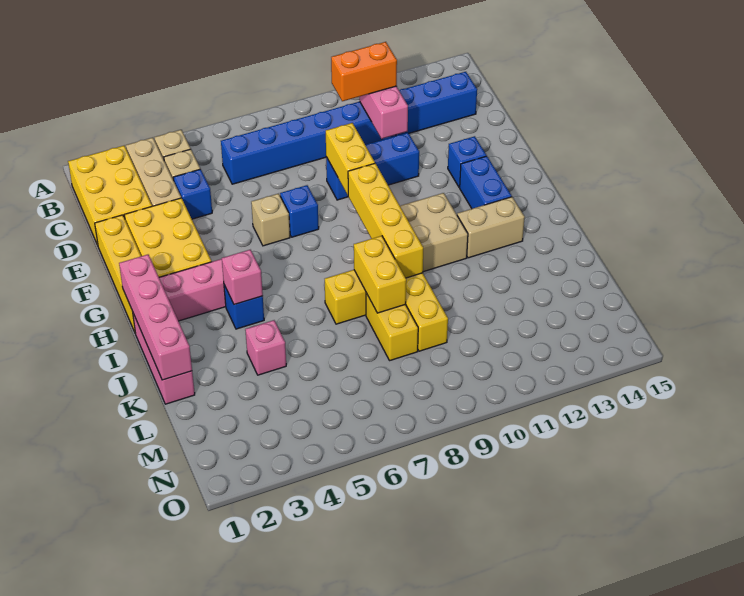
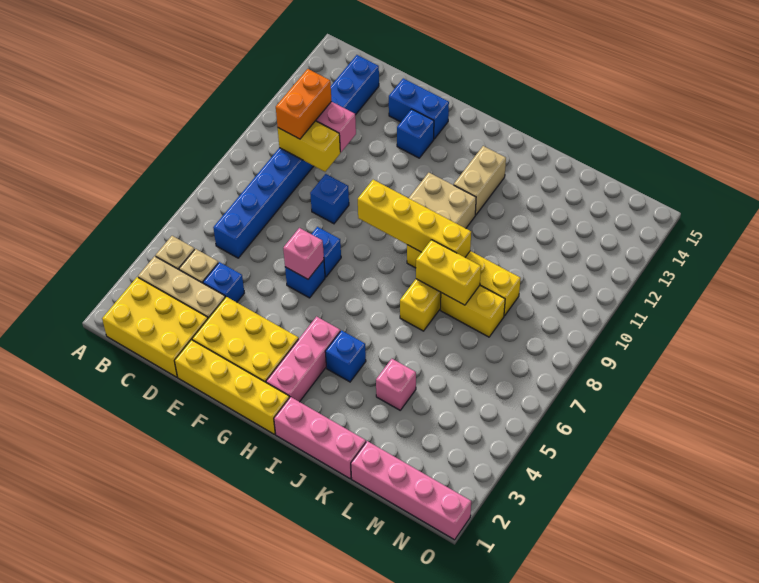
blue 1x3 brick [326,133,419,200] -> blue 1x1 brick [310,174,349,224]
yellow 1x2 brick [326,123,375,195] -> yellow 1x2 brick moved to [278,121,340,172]
tan 1x1 brick [251,194,290,246] -> blue 1x1 brick [285,260,325,298]
blue 1x2 brick [460,156,512,209] -> blue 1x2 brick moved to [389,78,449,139]
pink 1x4 brick [119,255,192,380] -> pink 1x4 brick moved to [351,441,471,540]
pink 1x1 brick [222,250,263,305] -> pink 1x1 brick moved to [283,228,324,279]

